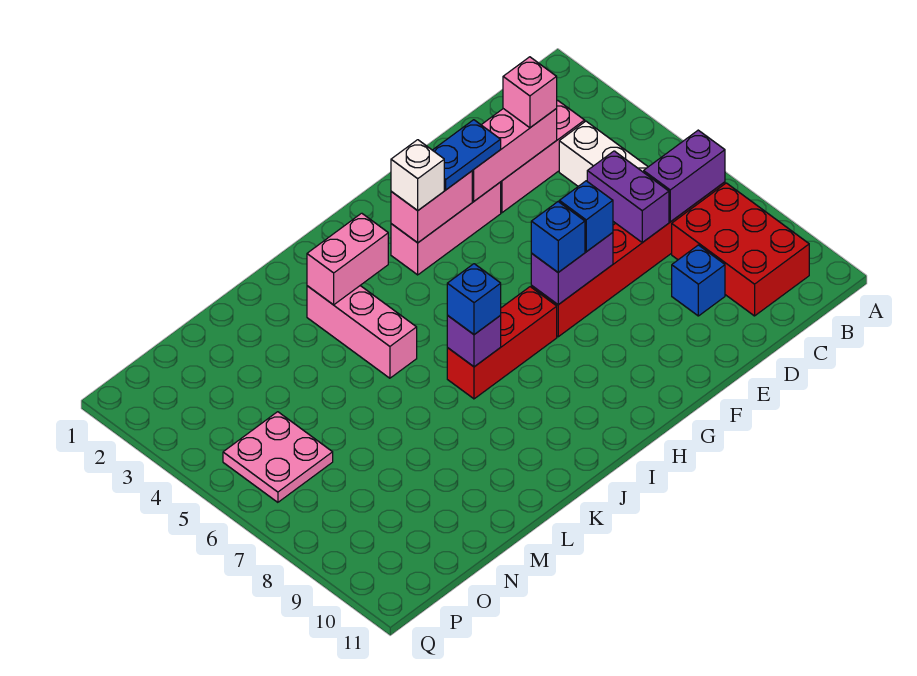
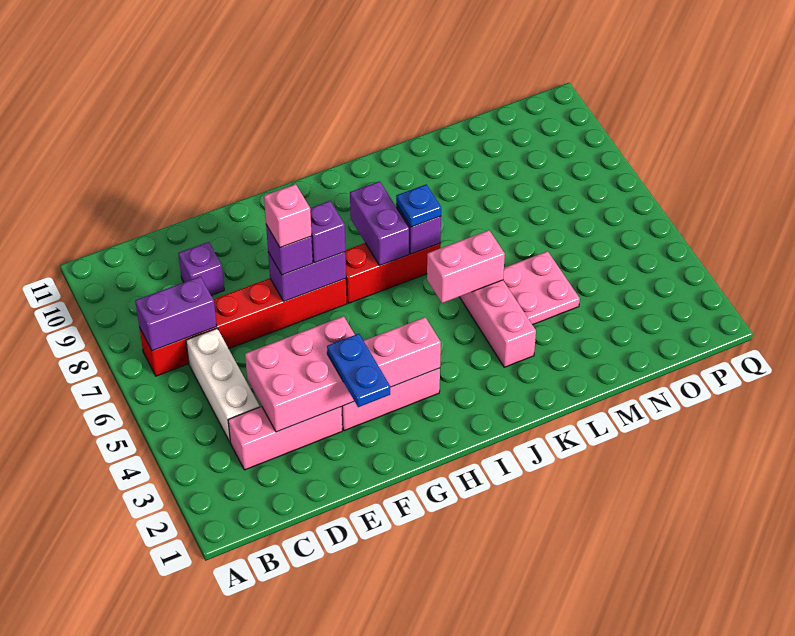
red 2x3 brick [672,183,809,316] -> none
pink 1x3 brick [472,109,557,201] -> pink 2x3 brick [245,316,355,432]
pink 1x1 brick [503,57,557,128] -> pink 1x1 brick moved to [264,184,312,248]
purple 1x2 brick [587,151,669,243] -> purple 1x2 brick moved to [350,181,409,266]
blue 1x1 brick [672,245,725,316] -> purple 1x1 brick [178,242,224,295]
blue 1x2 plate [433,120,501,190] -> blue 1x2 plate turned to [327,334,390,407]
blue 1x1 brick [559,181,613,252] -> purple 1x1 brick [266,225,313,275]
blue 1x1 brick [531,202,585,272] -> purple 1x1 brick [310,201,345,263]
white 1x1 brick [391,140,444,211] -> none
pink 1x2 brick [307,213,388,305] -> pink 1x2 brick moved to [427,230,505,303]
blue 1x1 brick [447,264,501,335] -> blue 1x1 plate [396,184,441,227]
pink 2x2 plate [223,412,333,502] -> pink 2x2 plate moved to [503,251,580,325]

